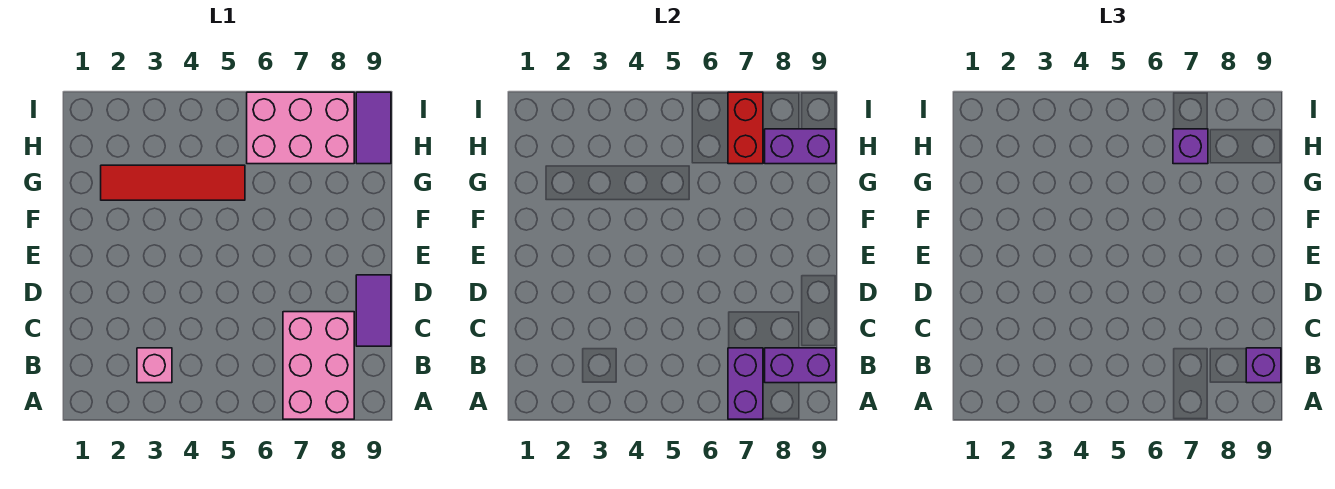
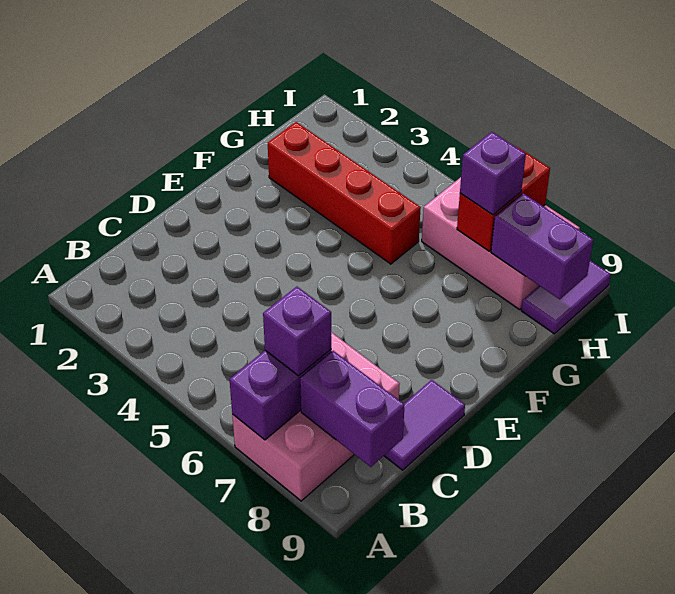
pink 1x1 brick [137,348,172,383] -> none
purple 1x1 brick [1246,348,1281,383] -> purple 1x1 brick moved to [263,287,331,376]
red 1x4 tile [101,165,245,200] -> red 1x4 brick [268,122,421,264]

